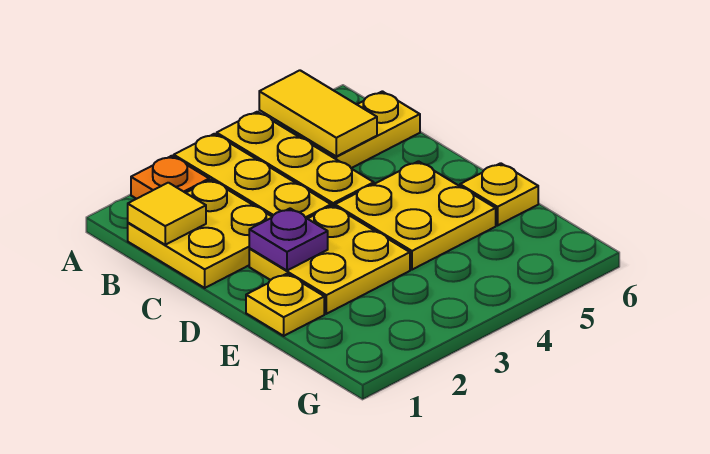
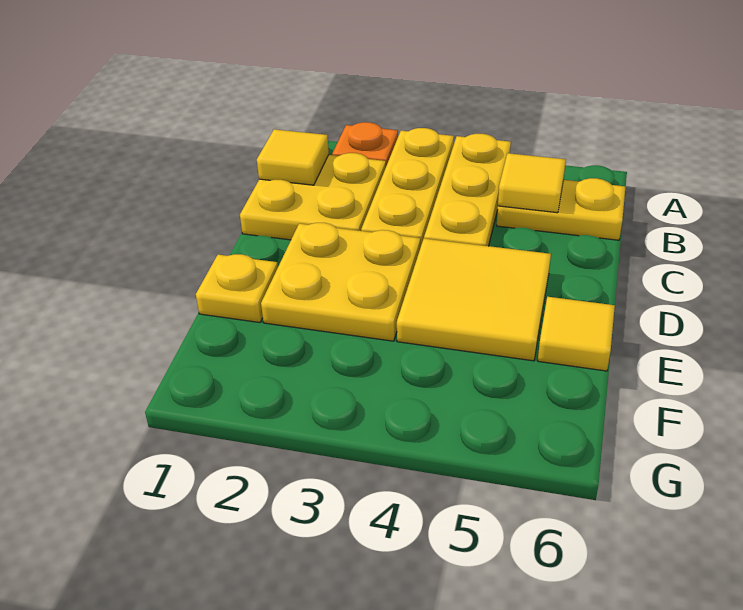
yellow 1x2 tile [259,70,377,156] -> yellow 1x1 tile [498,153,566,213]
purple 1x1 plate [249,208,328,271] -> none
yellow 2x2 plate [335,161,496,270] -> yellow 2x2 tile [397,239,551,361]
yellow 1x1 plate [460,163,538,225] -> yellow 1x1 tile [538,297,615,371]

